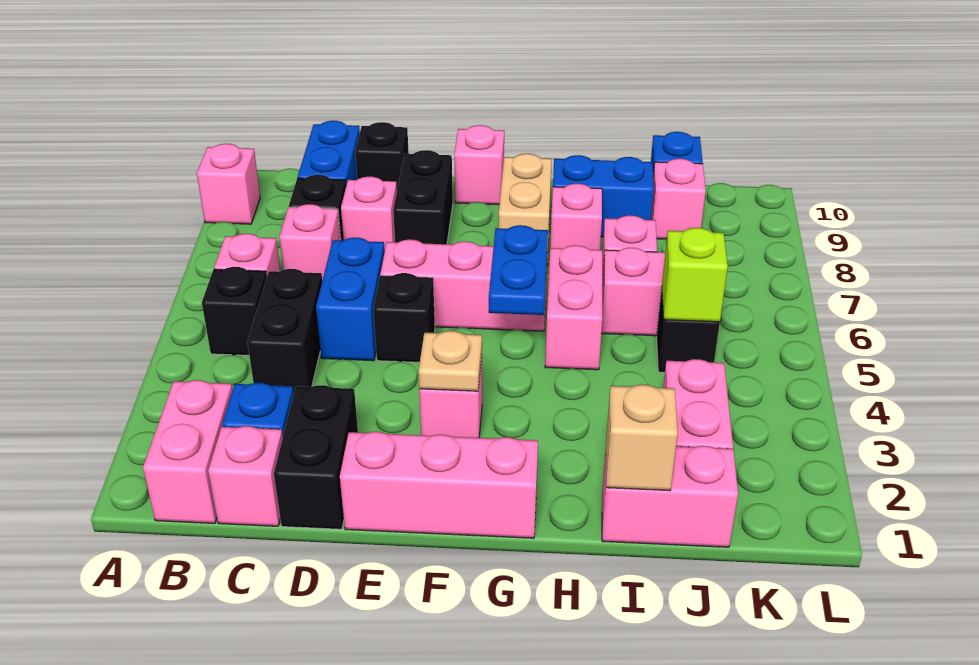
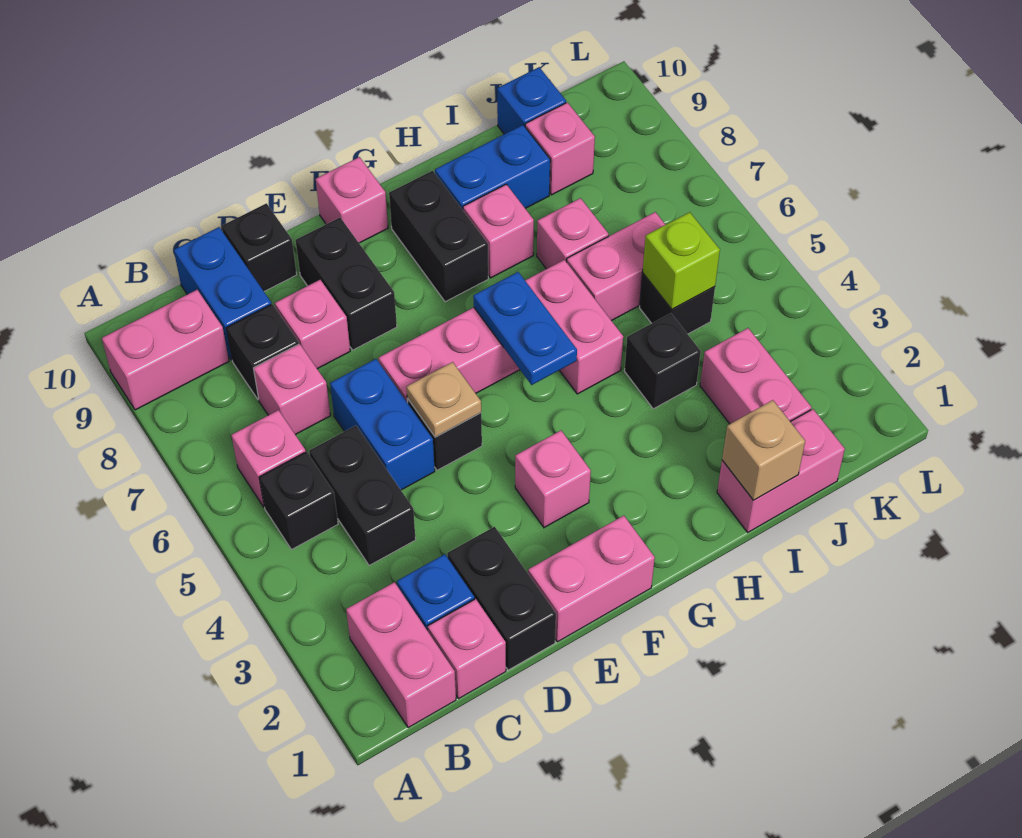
pink 1x1 brick [197,144,260,224] -> pink 1x2 brick [102,290,229,410]
pink 1x3 brick [340,432,538,538] -> pink 1x2 brick [528,516,655,642]
tan 1x1 plate [418,331,482,391] -> tan 1x1 plate moved to [407,362,481,437]
tan 1x2 brick [498,154,552,260] -> black 1x2 brick [389,171,488,302]
none -> black 1x1 brick [624,313,701,409]

